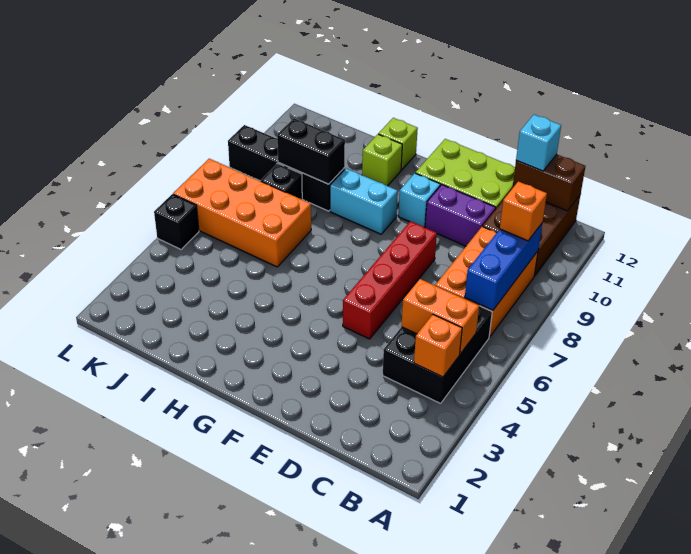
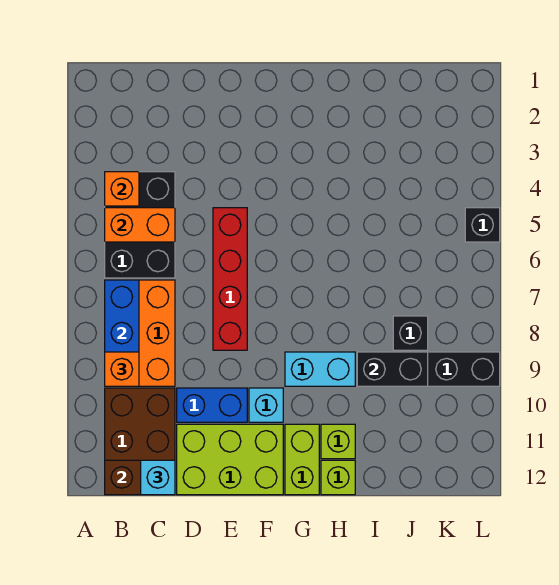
purple 1x2 brick [425,185,496,246] -> blue 1x2 brick [177,388,247,422]
none -> lime 1x2 brick [285,424,319,495]
orange 2x4 brick [173,159,311,267] -> none

